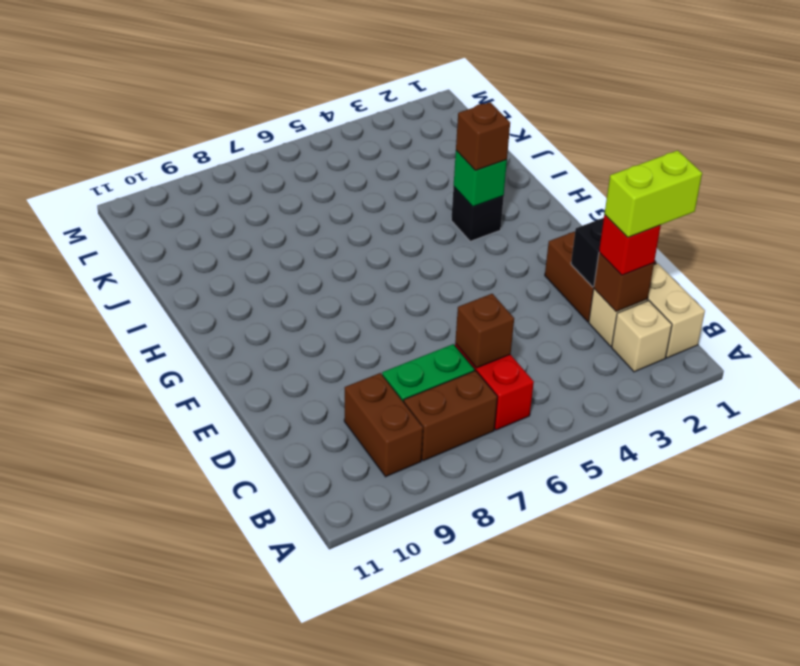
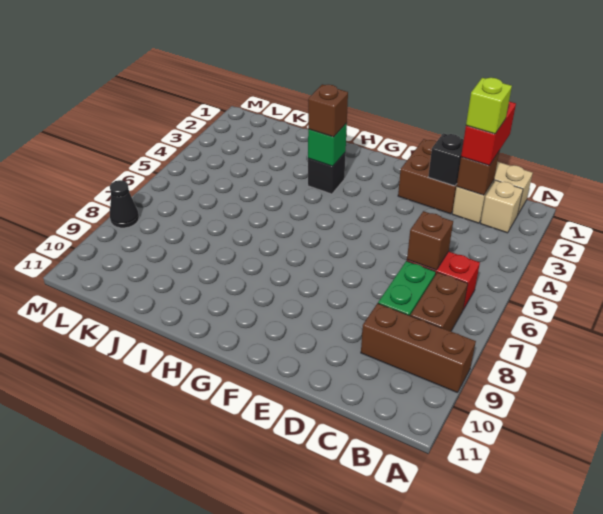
brown 1x2 brick [344,373,423,477] -> brown 1x3 brick [361,303,476,393]
lime 1x2 brick [604,150,702,237] -> lime 1x1 brick [466,78,512,134]
red 1x1 brick [599,215,661,275] -> red 1x2 brick [461,102,516,166]
none -> black 1x1 cone [110,180,139,228]

